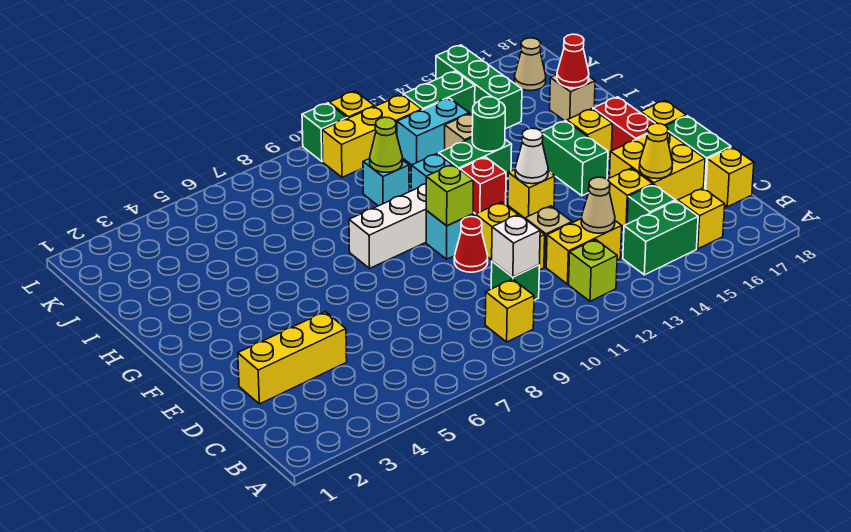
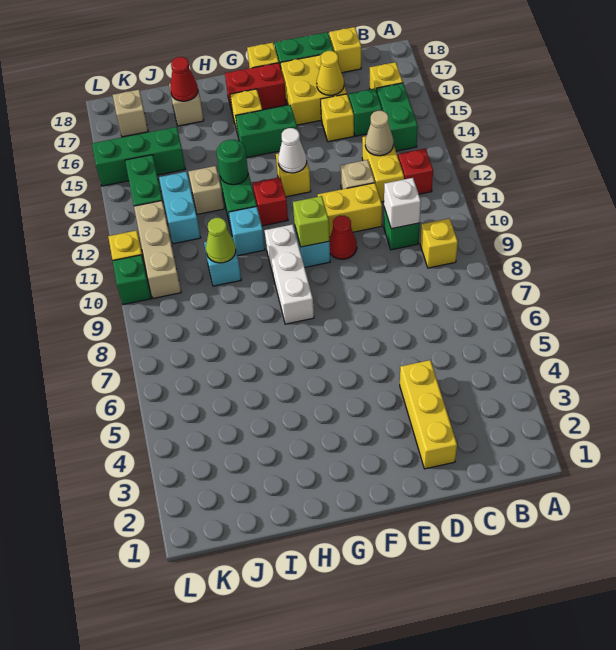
lime 1x1 brick [569,239,617,301] -> red 1x1 brick [398,148,433,194]
yellow 1x3 brick [322,95,422,177] -> tan 1x3 brick [134,201,181,298]
tan 1x1 cone [514,38,546,91] -> tan 1x1 brick [113,90,148,137]

